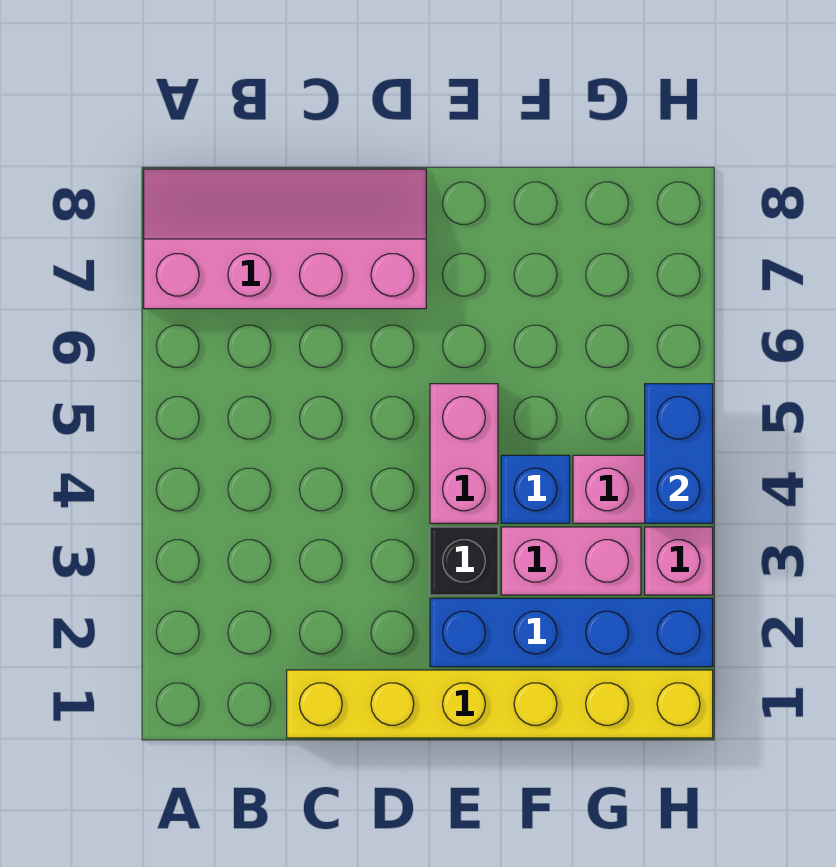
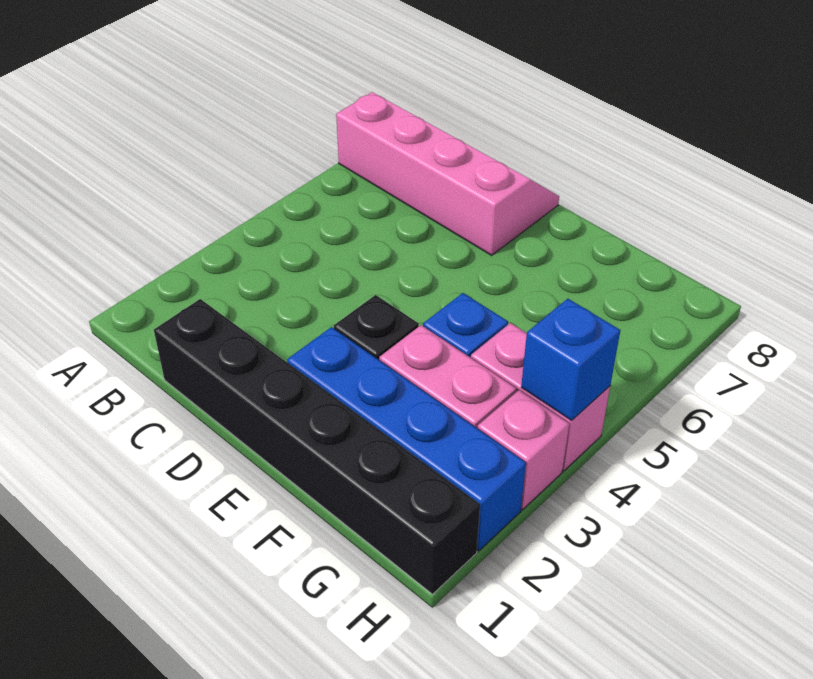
yellow 1x6 brick [287,670,713,738] -> black 1x6 brick [154,299,480,594]
pink 1x2 brick [430,384,498,523] -> none
blue 1x2 brick [645,384,713,523] -> blue 1x1 brick [521,299,620,420]

